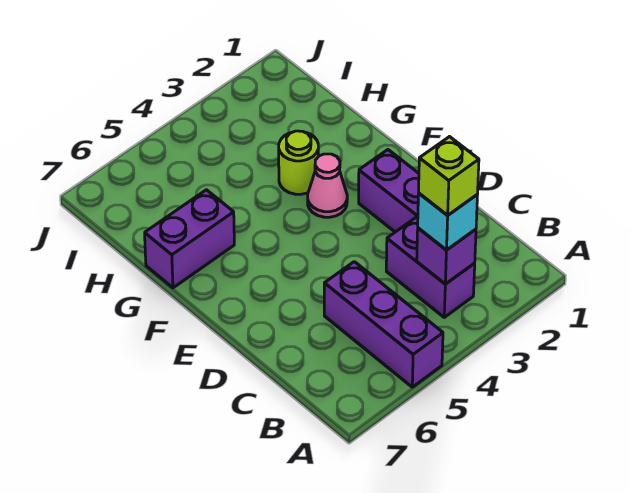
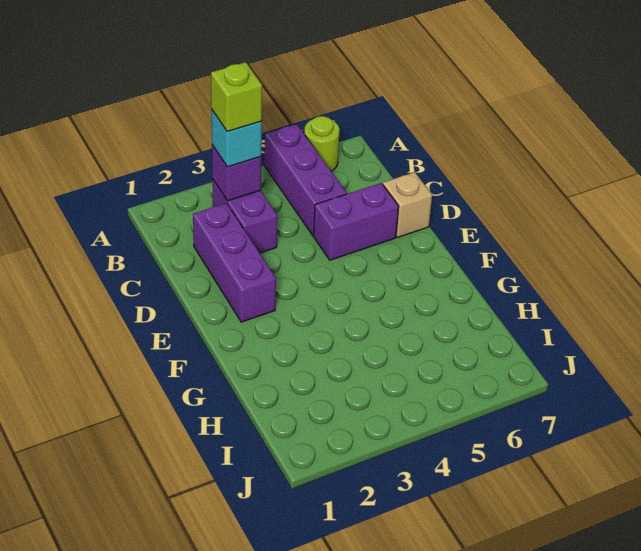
none -> tan 1x1 brick [383,172,432,238]
pink 1x1 cone [308,154,347,217] -> none
lime 1x1 round brick [279,131,318,194] -> lime 1x1 round brick moved to [304,116,339,171]
purple 1x2 brick [145,190,234,288] -> purple 1x2 brick moved to [313,183,399,260]

